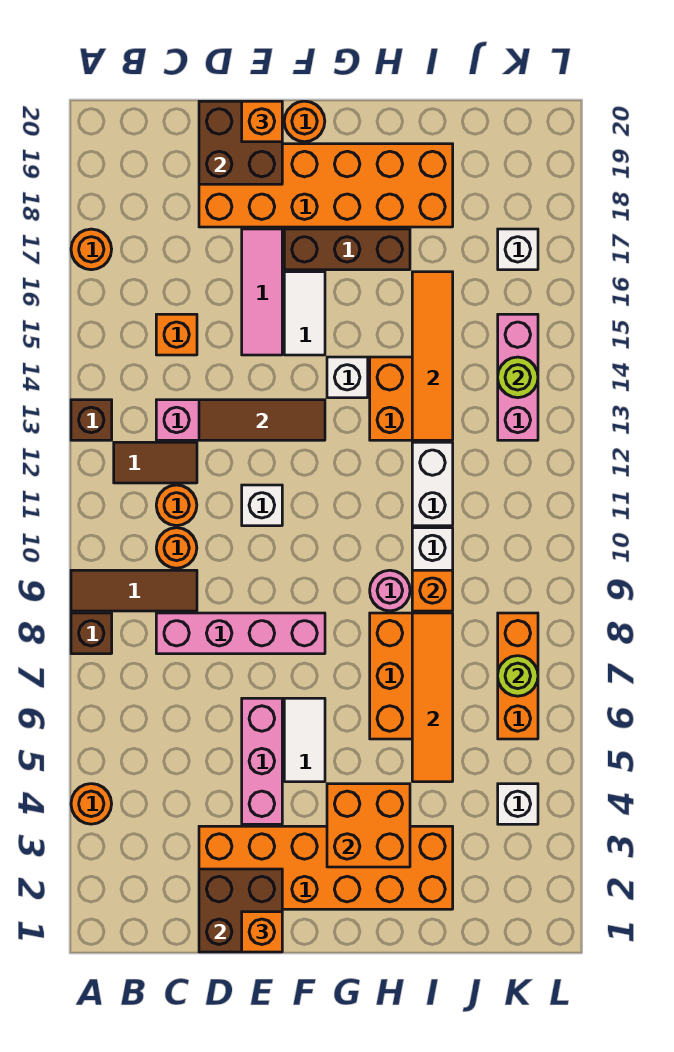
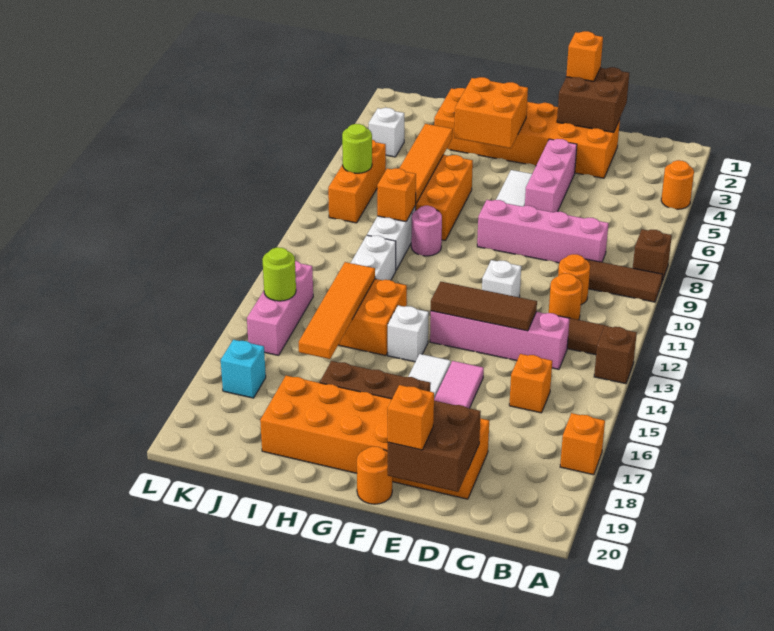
orange 1x1 round brick [71,229,112,270] -> orange 1x1 brick [560,413,605,475]
white 1x1 brick [498,229,538,270] -> cyan 1x1 brick [221,340,266,398]

